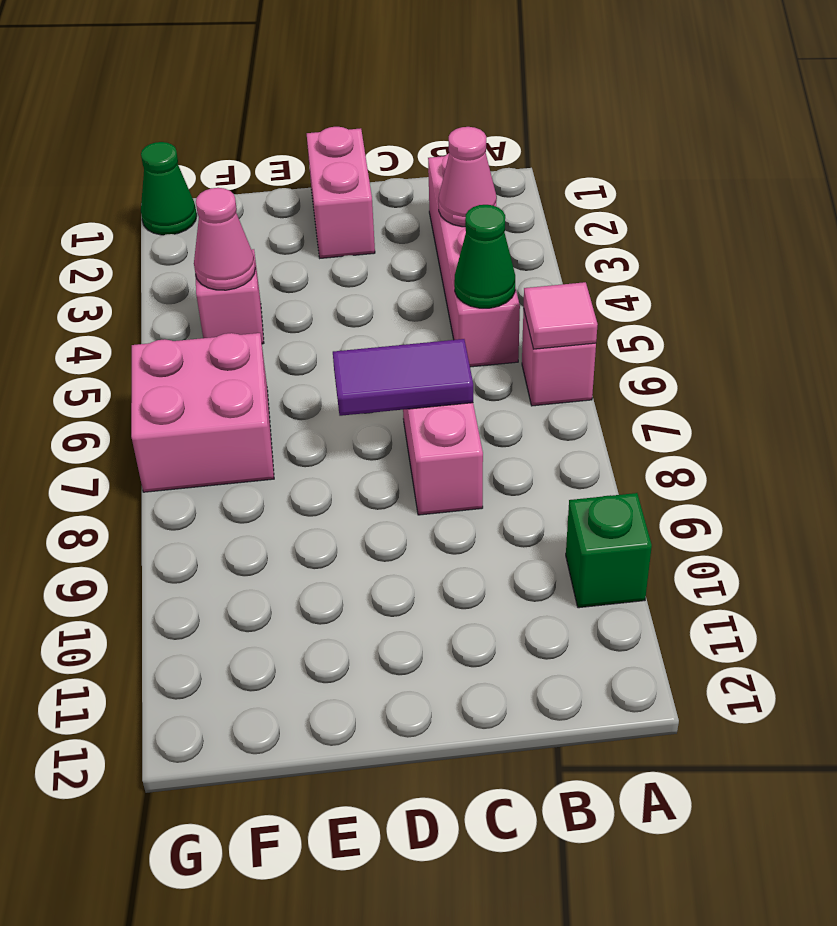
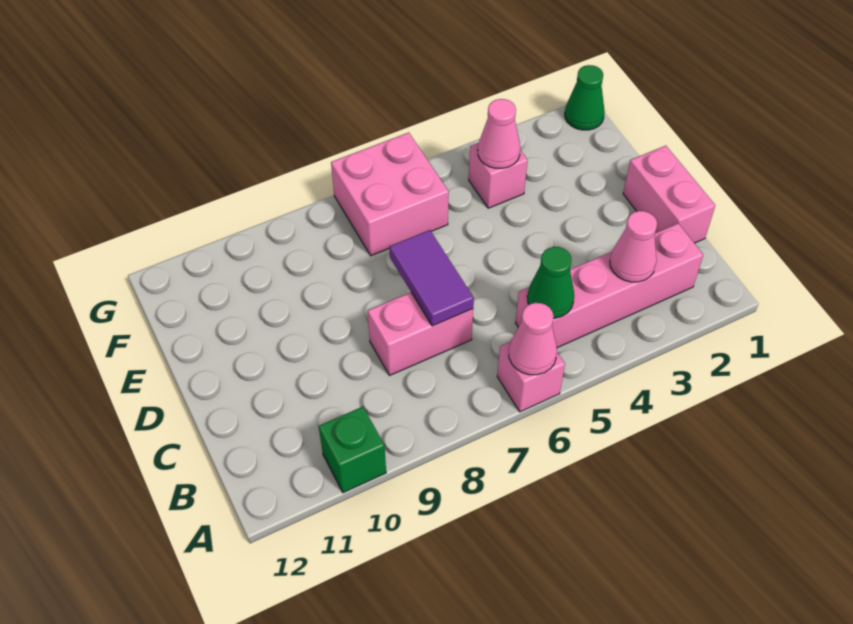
pink 1x1 tile [524,282,598,349] -> pink 1x1 cone [509,303,557,375]
pink 1x2 brick [307,127,375,258] -> pink 1x2 brick turned to [623,146,715,243]

